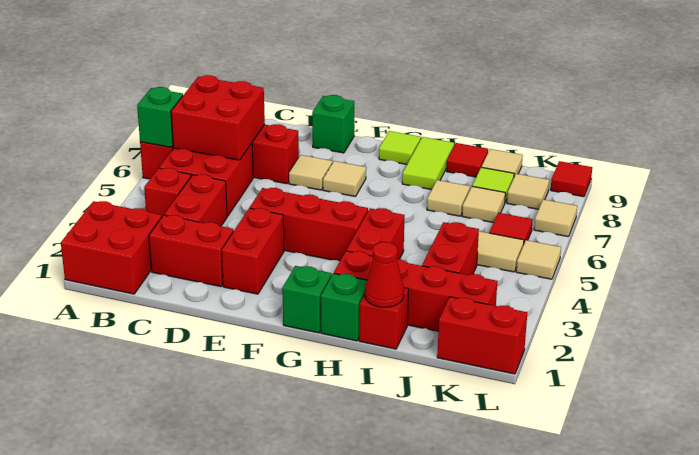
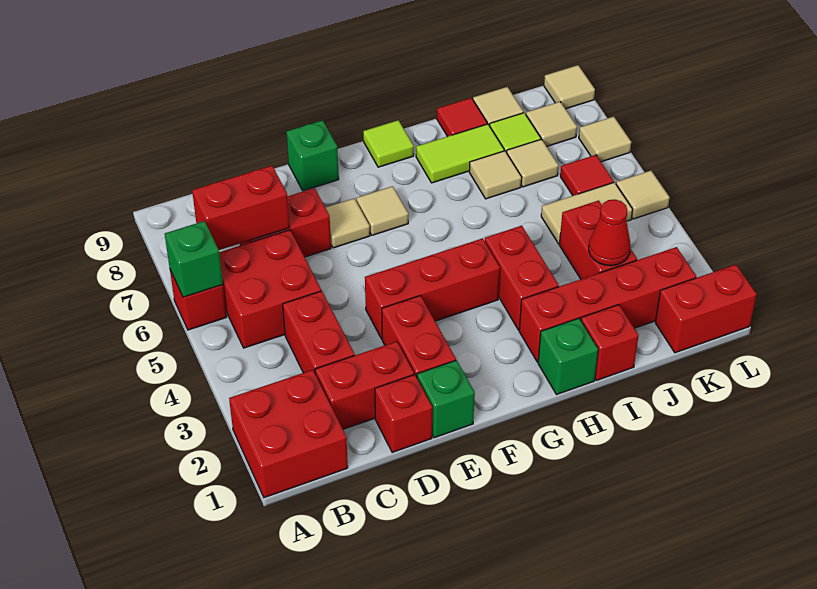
red 1x1 brick [144,168,191,216] -> red 1x1 brick moved to [375,375,432,453]
red 2x2 brick [171,75,265,160] -> red 1x2 brick [192,166,290,250]
green 1x1 brick [282,266,331,333] -> green 1x1 brick moved to [417,360,475,438]
lime 1x2 tile [402,137,454,190] -> lime 1x2 tile turned to [416,124,504,183]
red 1x1 cone [365,242,404,307] -> red 1x1 cone moved to [589,199,630,266]
red 1x1 tile [551,161,592,197] -> tan 1x1 tile [544,65,595,109]

